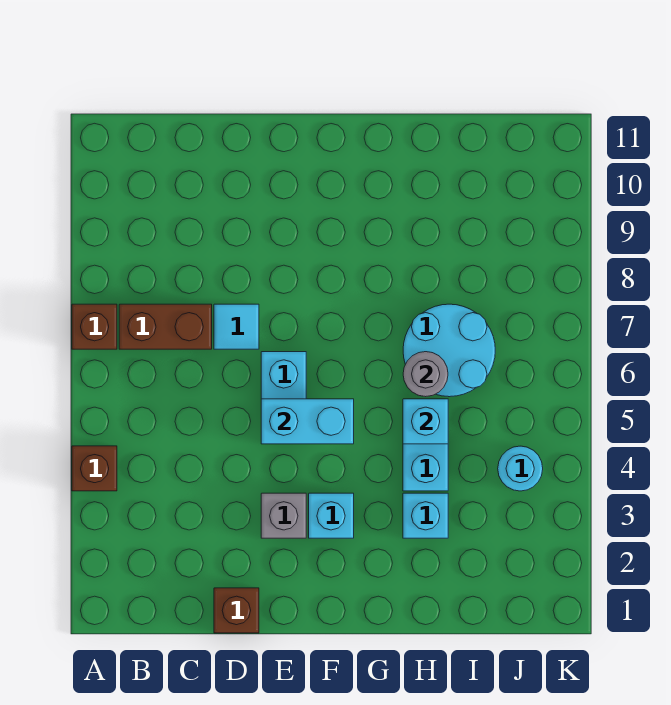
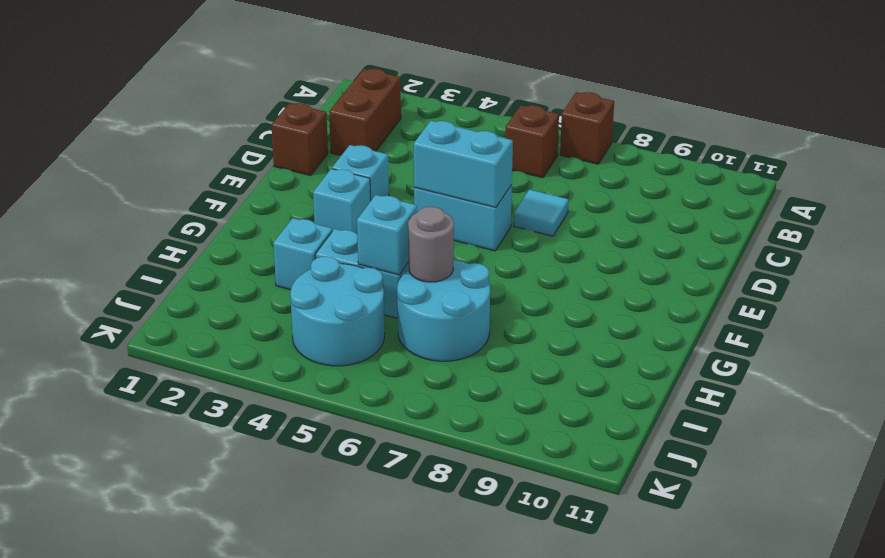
brown 1x1 brick [72,446,117,491] -> brown 1x1 brick moved to [505,105,559,178]
brown 1x2 brick [119,304,212,349] -> brown 1x2 brick moved to [329,68,401,155]
grey 1x1 brick [261,493,306,538] -> cyan 1x1 brick [332,145,389,200]
cyan 1x2 brick [261,399,354,444] -> cyan 1x2 brick turned to [414,121,513,208]
cyan 1x1 round brick [498,446,543,491] -> cyan 2x2 round brick [290,256,385,366]

